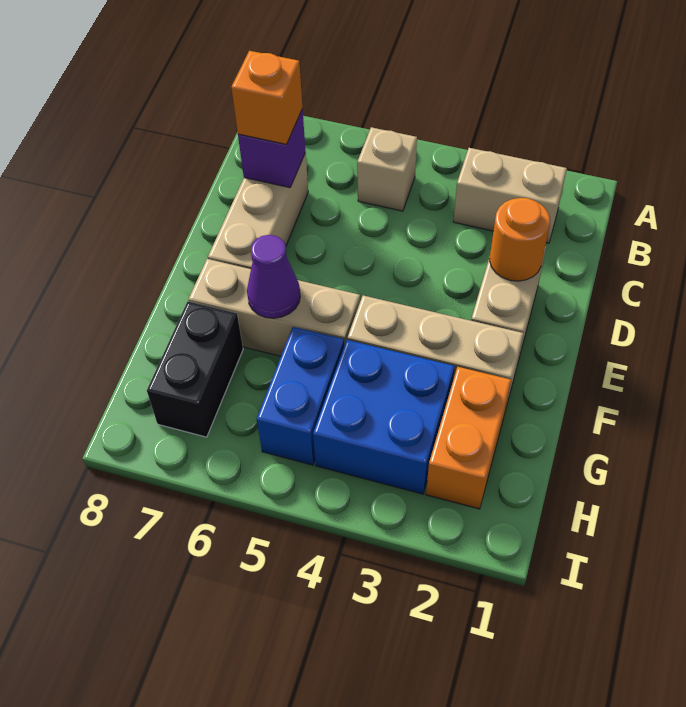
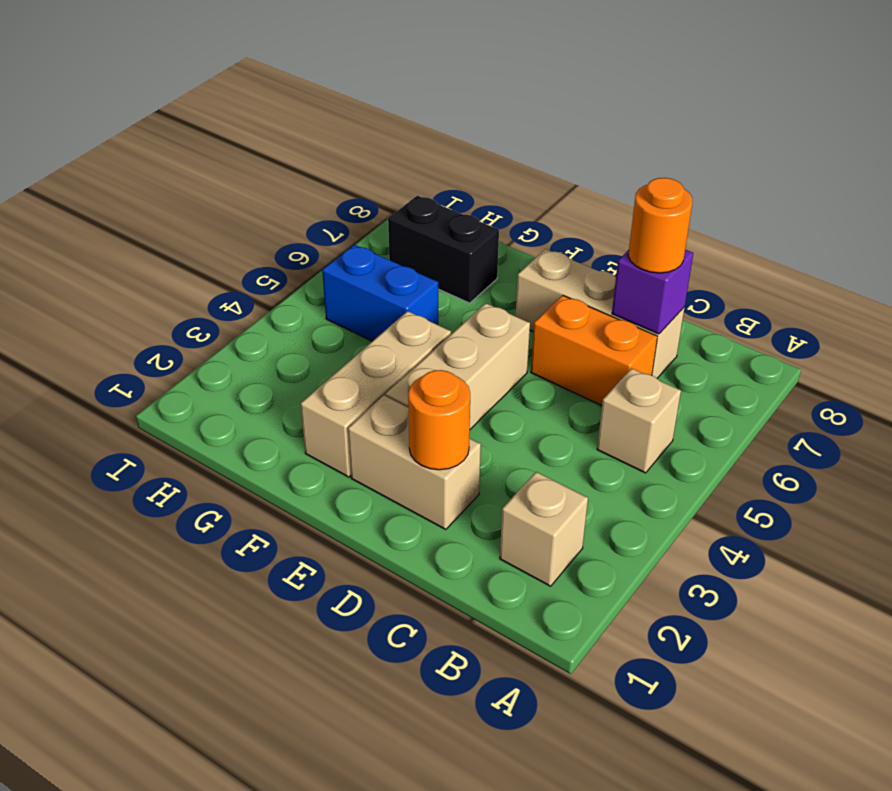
tan 1x2 brick [453,148,567,243] -> tan 1x1 brick [500,472,588,586]
orange 1x1 brick [231,51,302,144] -> orange 1x1 round brick [628,178,692,273]
tan 1x3 brick [189,259,360,356] -> tan 1x3 brick moved to [386,303,530,429]
purple 1x1 cone [247,235,300,318] -> none
orange 1x2 brick [426,367,511,509] -> orange 1x2 brick moved to [531,295,657,406]
blue 2x2 brick [313,340,455,494] -> none

